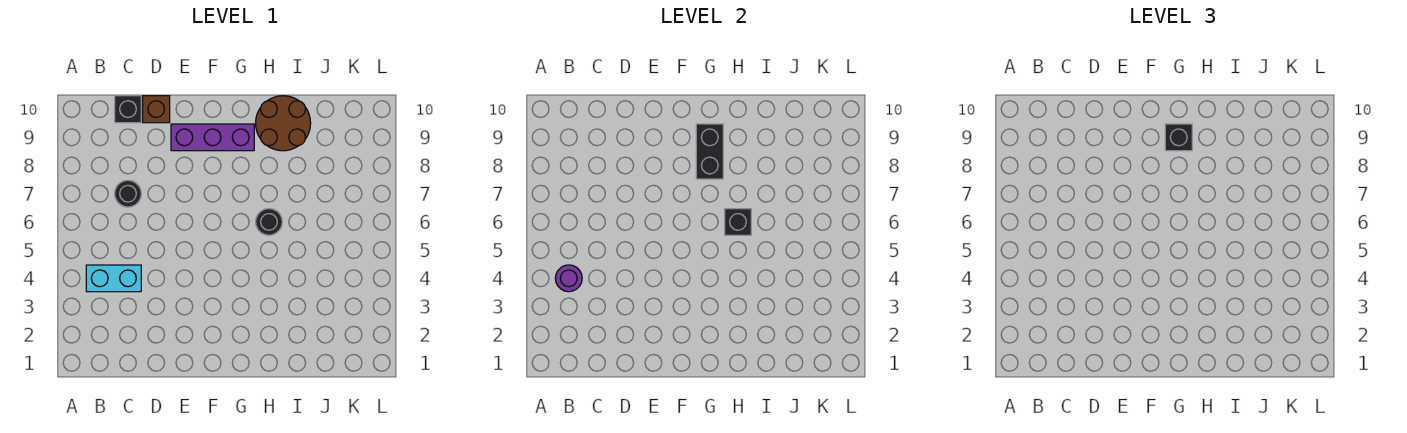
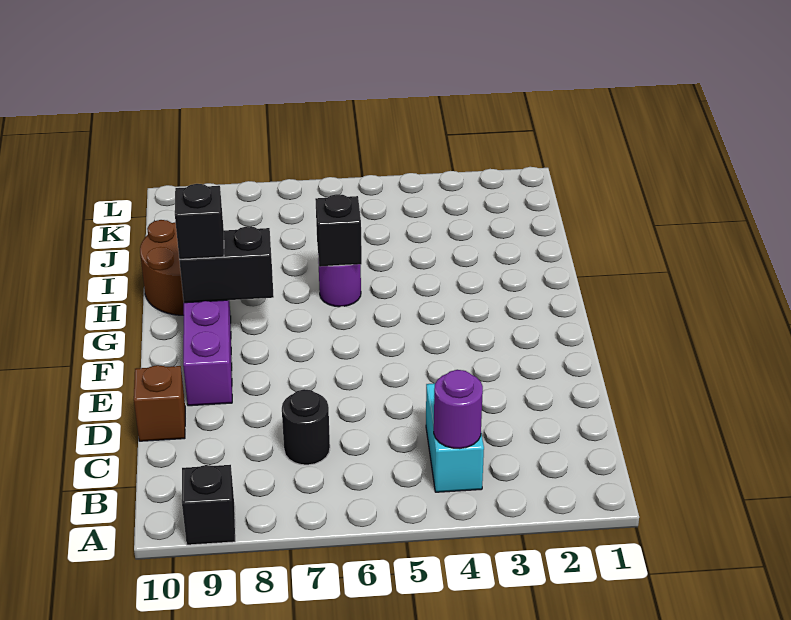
black 1x1 brick [115,96,141,123] -> black 1x1 brick moved to [182,465,235,545]
black 1x1 round brick [256,209,282,235] -> purple 1x1 round brick [318,258,361,307]

